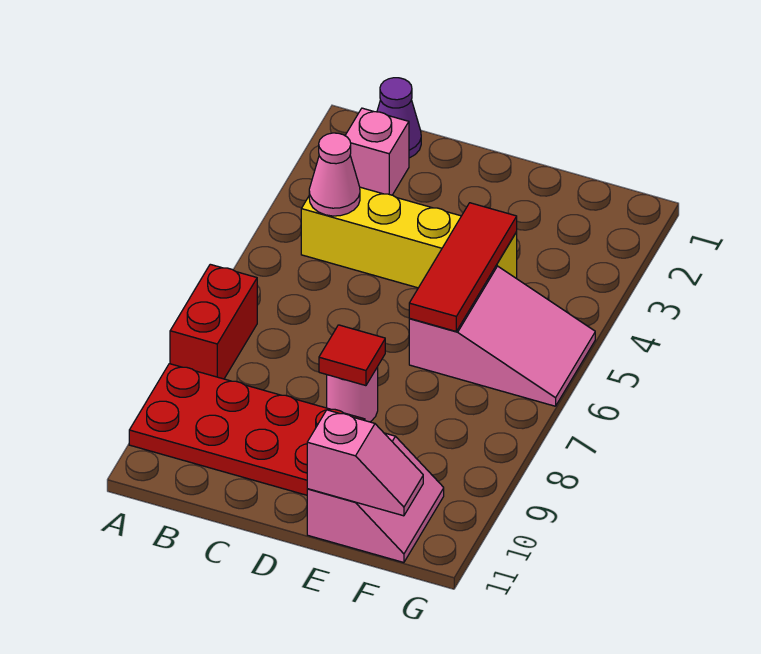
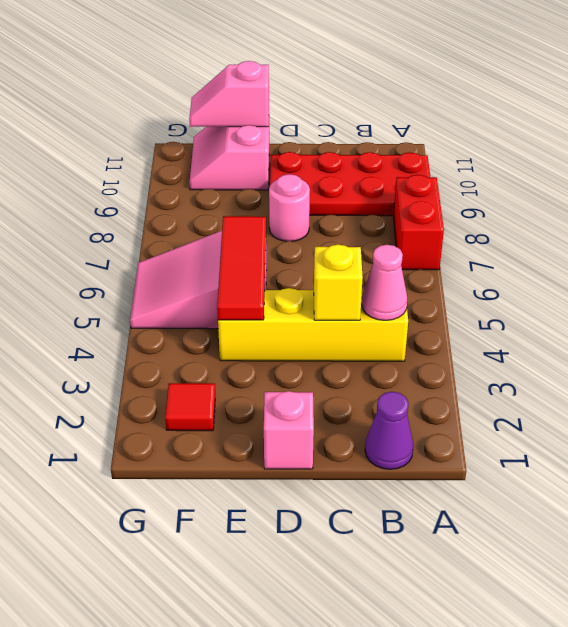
pink 1x1 brick [345,108,409,195] -> pink 1x1 brick moved to [264,391,314,469]
none -> yellow 1x1 brick [314,244,363,320]
red 1x1 tile [319,325,385,386] -> red 1x1 tile moved to [165,383,215,431]

